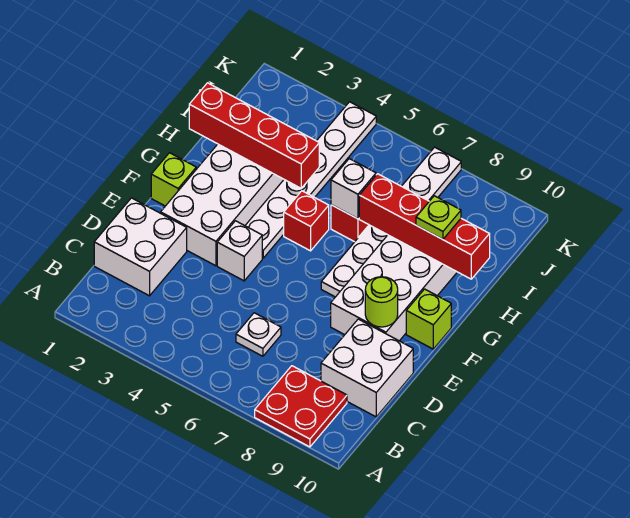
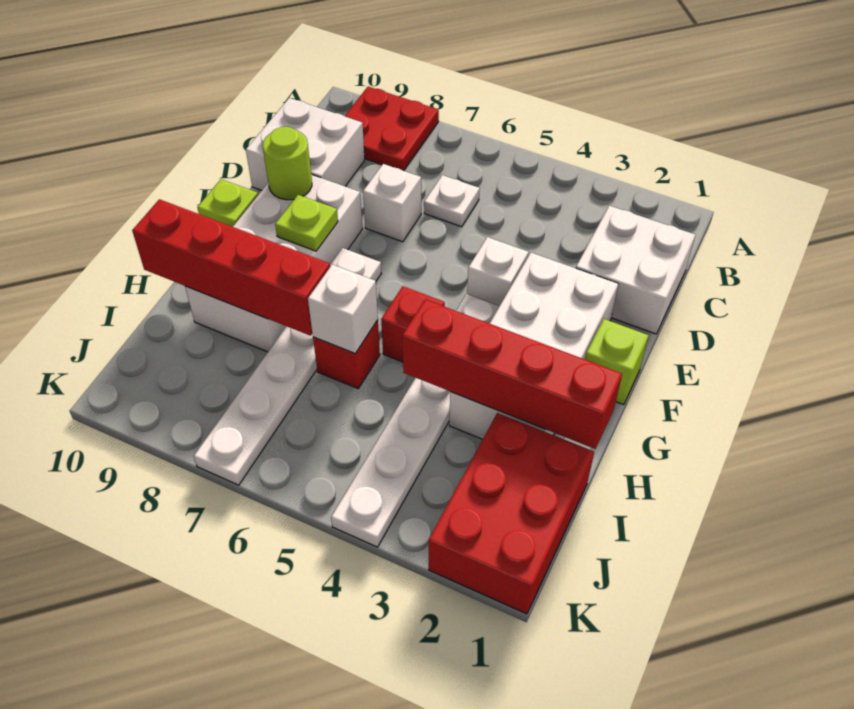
none -> white 1x1 brick [363,164,421,242]
lime 1x1 plate [416,196,461,239] -> lime 1x1 plate moved to [275,195,338,251]
none -> red 2x3 brick [429,413,594,614]

